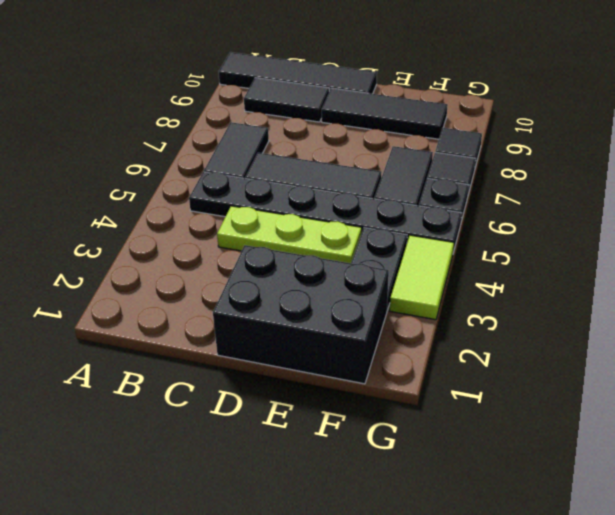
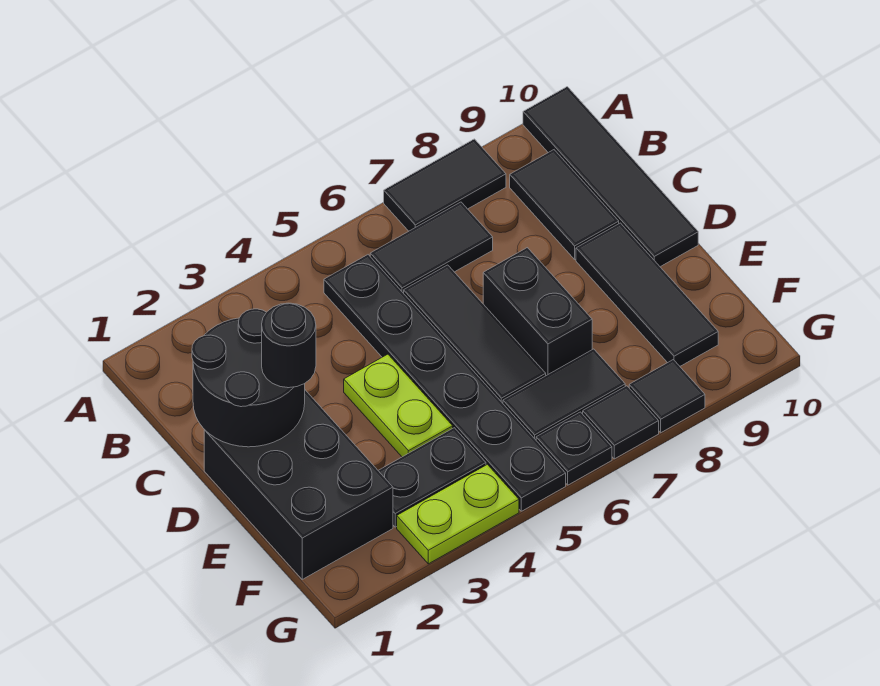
none -> black 1x2 tile [384,139,506,231]
none -> black 2x2 round brick [192,309,305,447]
lime 1x3 plate [217,206,362,263] -> lime 1x2 plate [344,354,453,457]
none -> black 1x1 round brick [262,303,316,388]
none -> black 1x2 brick [483,248,592,376]
lime 1x2 tile [390,235,454,320] -> lime 1x2 plate [397,464,519,564]

